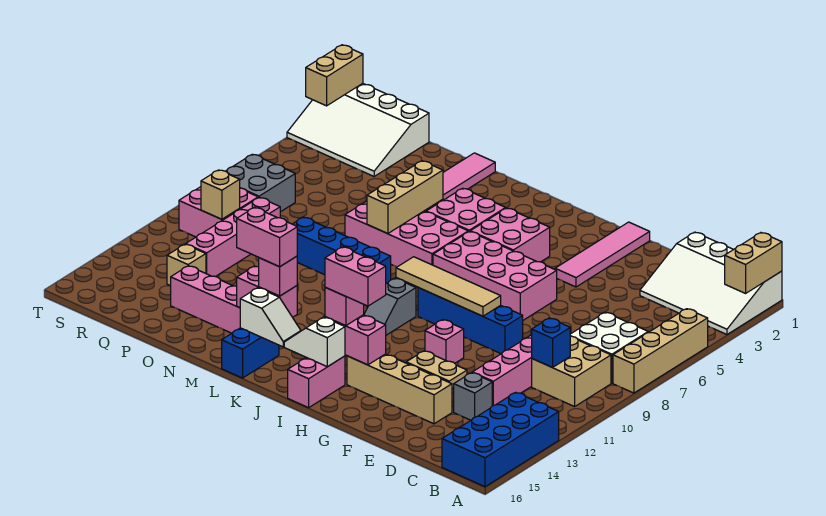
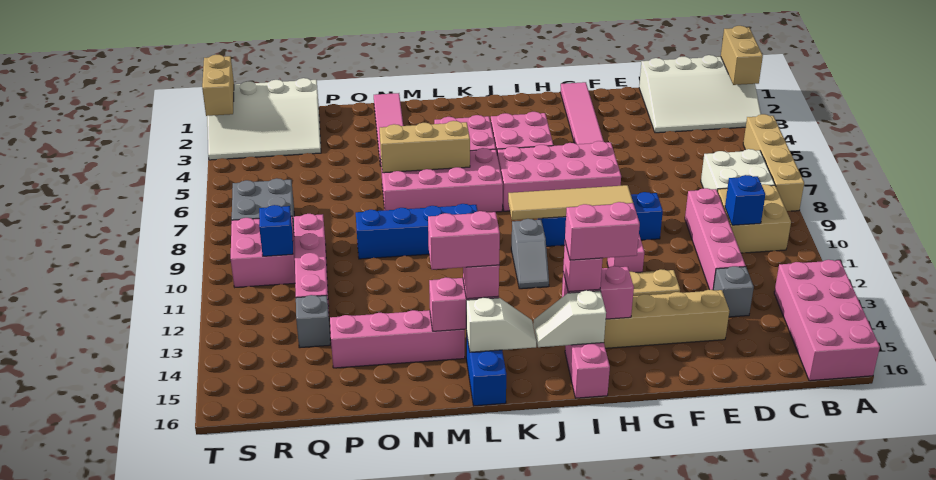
blue 2x4 brick [442,392,559,487] -> pink 2x4 brick [774,260,880,381]
tan 1x3 brick [367,161,443,234] -> tan 1x3 brick turned to [380,121,470,173]
tan 1x1 brick [167,244,206,286] -> grey 1x1 brick [296,295,330,348]
tan 1x1 brick [201,170,240,219] -> blue 1x1 brick [259,205,293,256]

